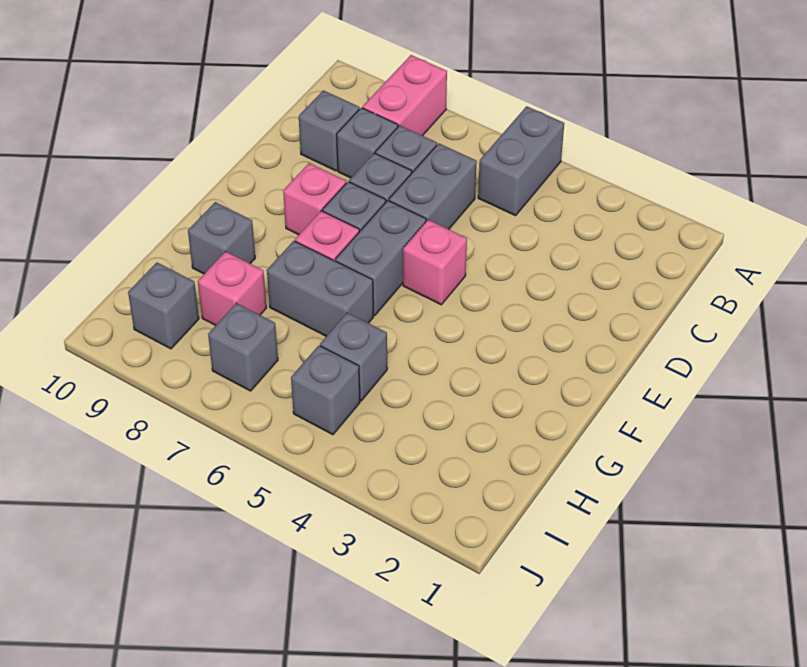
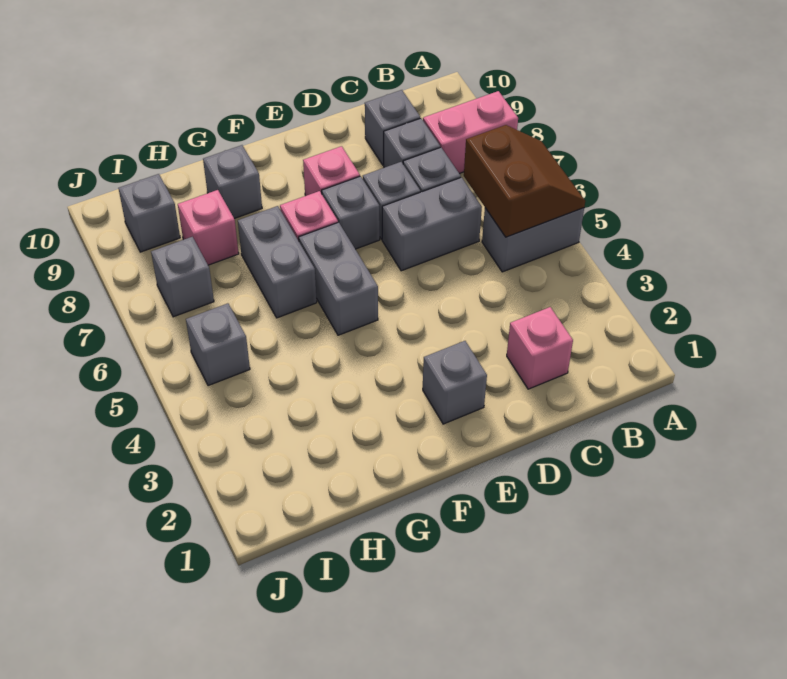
none -> brown 2x2 slope [464,125,585,237]
pink 1x1 brick [403,220,467,305] -> pink 1x1 brick moved to [507,307,573,389]
grey 1x2 brick [335,201,426,316] -> grey 1x2 brick turned to [299,222,378,335]
grey 1x1 brick [320,313,387,401] -> grey 1x1 brick moved to [423,341,487,424]

